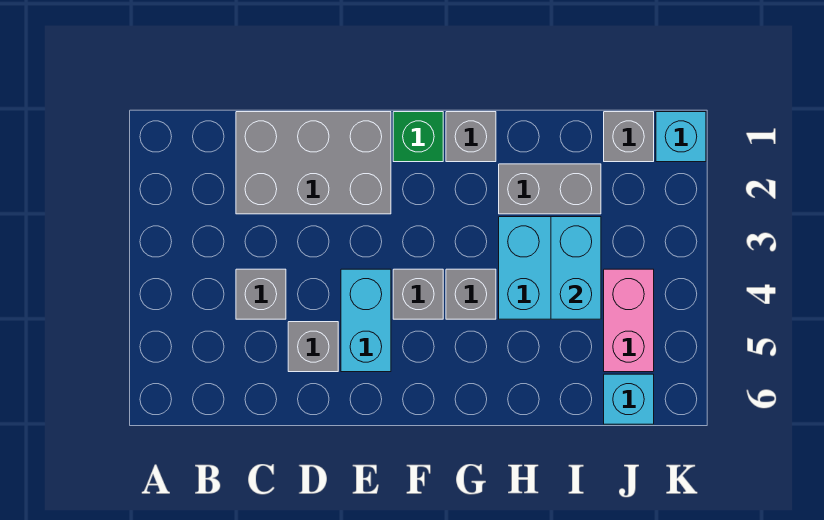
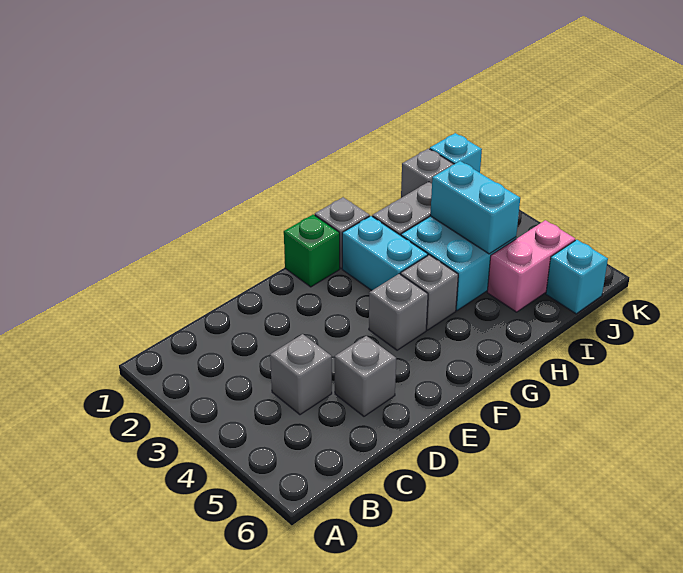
grey 2x3 brick [236,112,391,214] -> none
cyan 1x2 brick [341,269,391,372] -> cyan 1x2 brick moved to [342,216,428,291]
pink 1x2 brick [604,269,654,372] -> pink 1x2 brick turned to [487,220,575,312]

